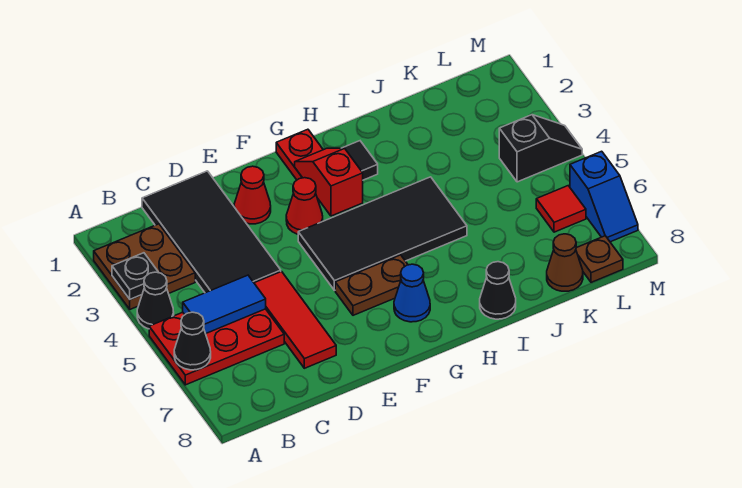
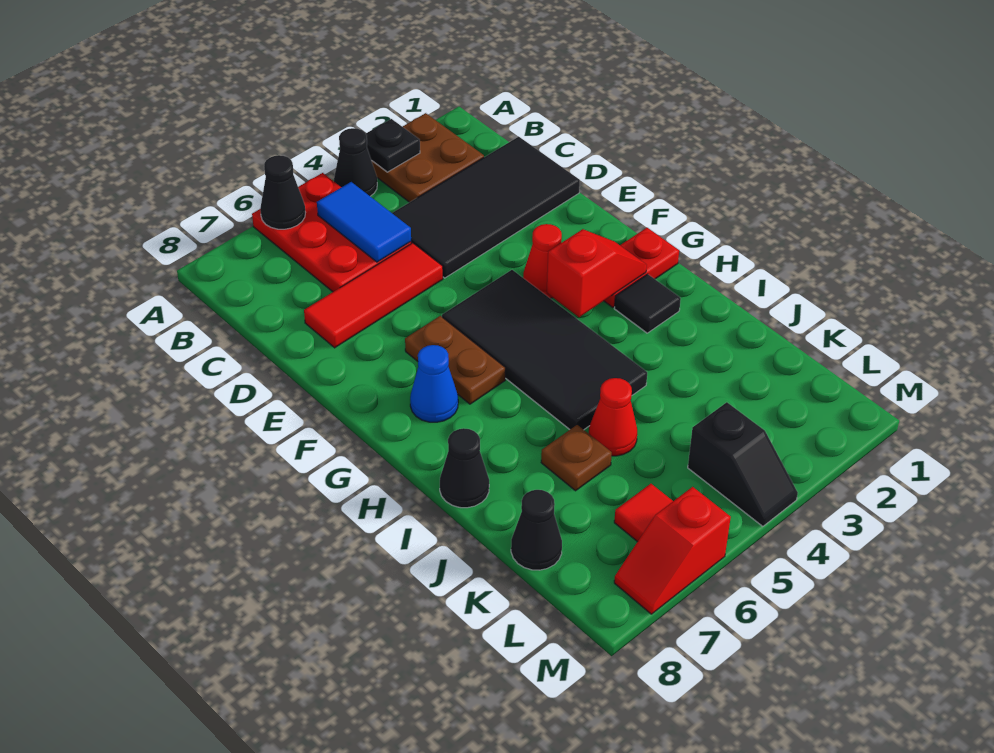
red 1x1 cone [234,166,271,224] -> red 1x1 cone moved to [589,378,637,456]
brown 1x1 cone [547,234,583,291] -> black 1x1 cone [511,490,562,570]
brown 1x1 plate [576,236,623,282] -> brown 1x1 plate moved to [541,425,612,491]
blue 1x2 slope [570,151,638,242] -> red 1x2 slope [614,487,731,614]

